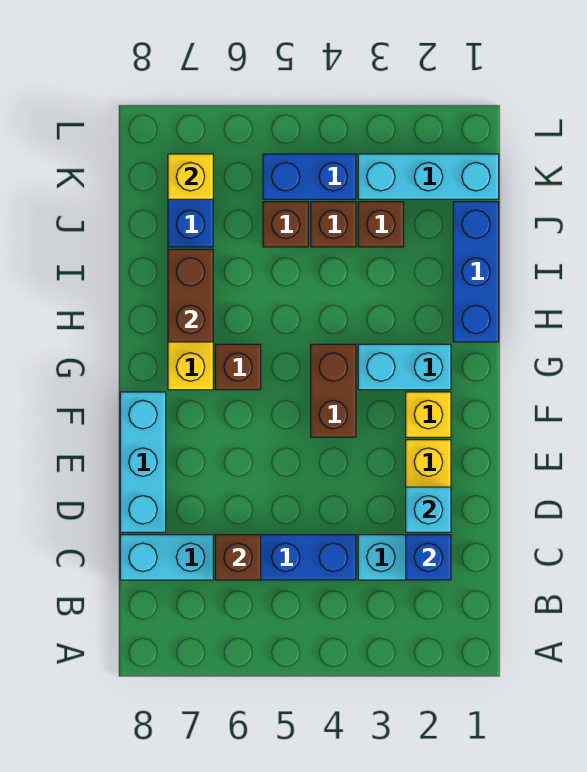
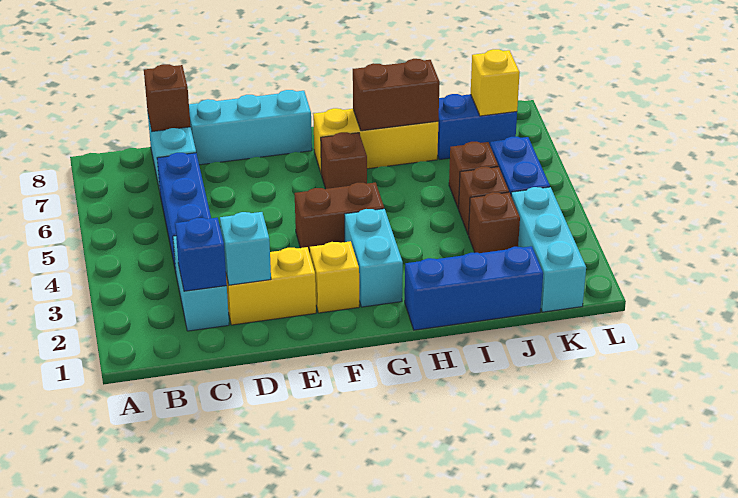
brown 1x1 brick [215,535,261,580] -> brown 1x1 brick moved to [144,64,191,131]

